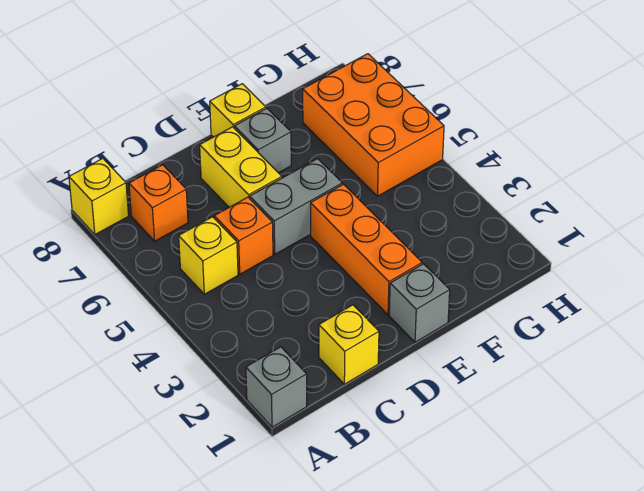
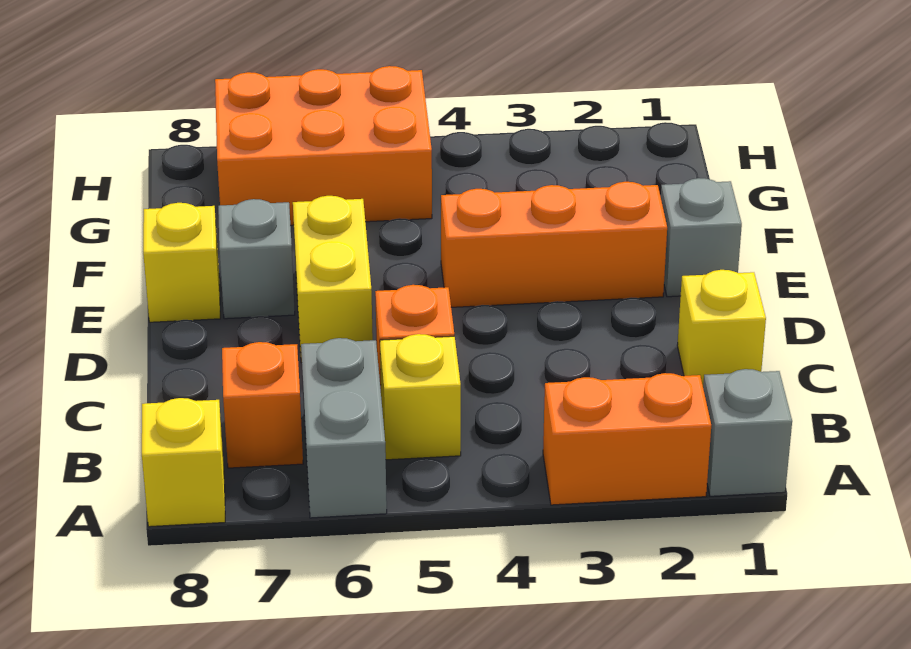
none -> orange 1x2 brick [543,373,711,505]
grey 1x2 brick [250,159,342,254] -> grey 1x2 brick moved to [301,338,387,518]
yellow 1x2 brick [200,127,282,207] -> yellow 1x2 brick turned to [293,196,373,363]

